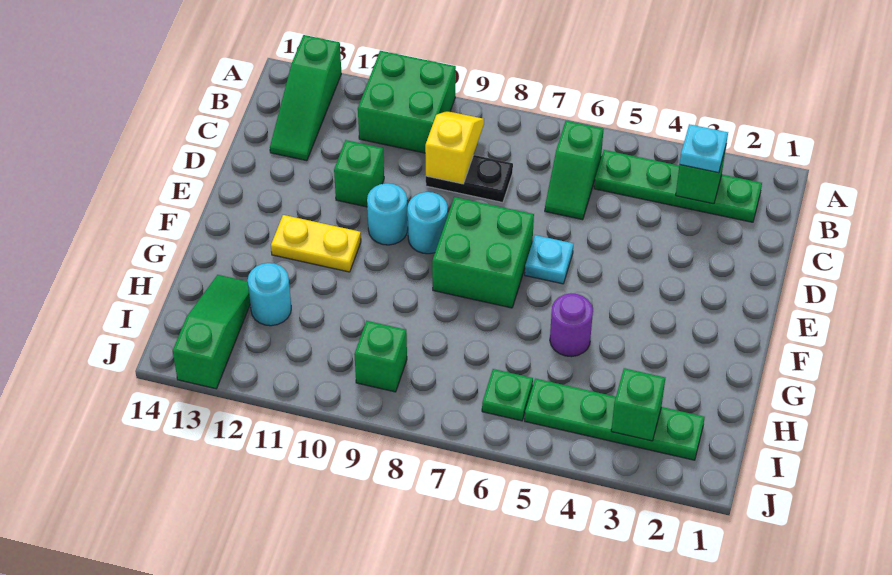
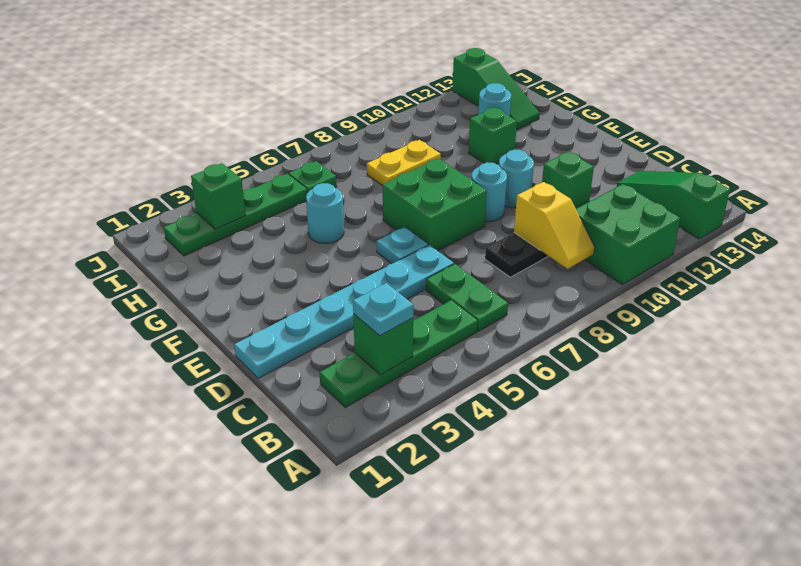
green 1x2 slope [545,121,604,220] -> green 1x2 plate [426,264,508,331]
none -> cyan 1x6 plate [234,245,454,378]
yellow 1x2 plate [271,215,361,272] -> yellow 1x2 plate moved to [367,140,441,186]
purple 1x1 round brick [550,293,593,357] -> cyan 1x1 round brick [306,183,344,244]
green 1x1 brick [354,321,407,392] -> green 1x1 brick moved to [468,108,517,164]

